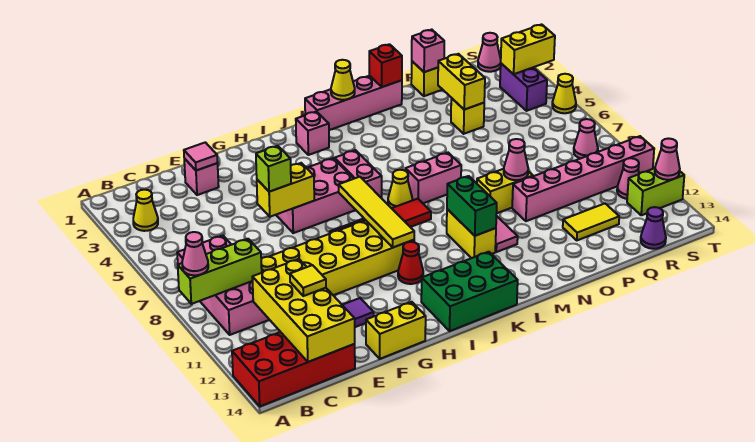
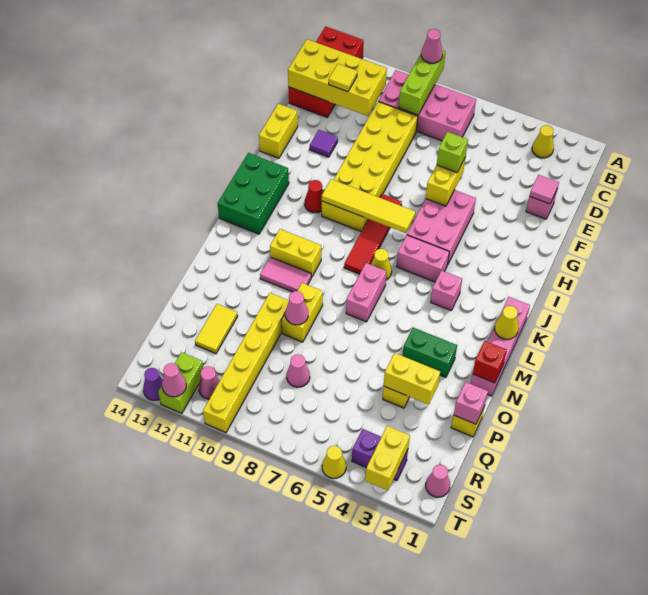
pink 1x1 brick [296,111,329,155] -> pink 1x1 brick moved to [431,270,462,310]
green 1x2 brick [447,176,497,236] -> green 1x2 brick moved to [403,328,457,377]
pink 1x6 brick [512,136,654,221] -> yellow 1x6 brick [203,293,289,433]
purple 1x1 cone [641,207,666,249] -> purple 1x1 cone moved to [143,368,163,401]
pink 1x1 cone [574,119,598,158] -> pink 1x1 cone moved to [287,354,310,387]

